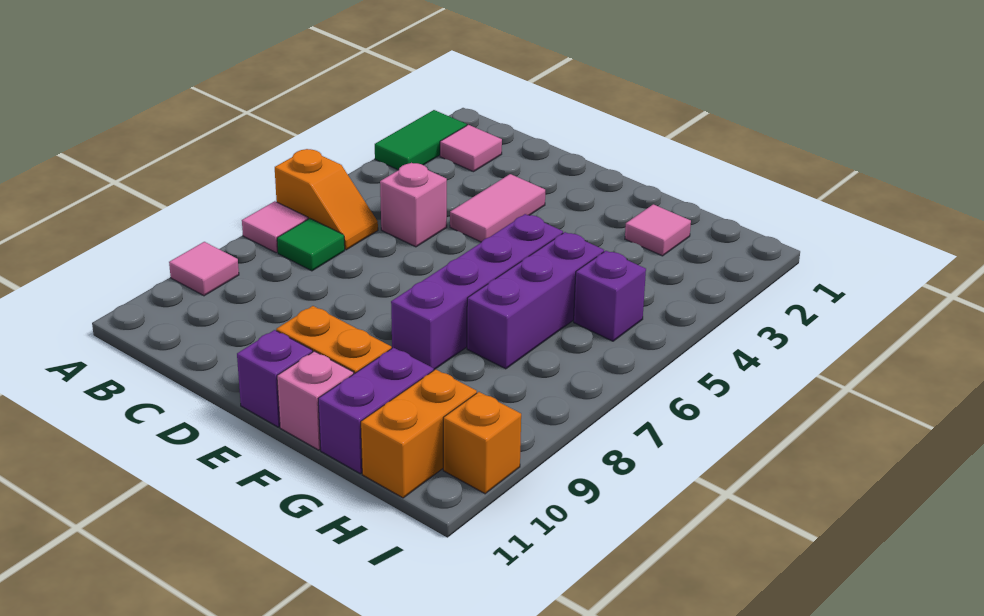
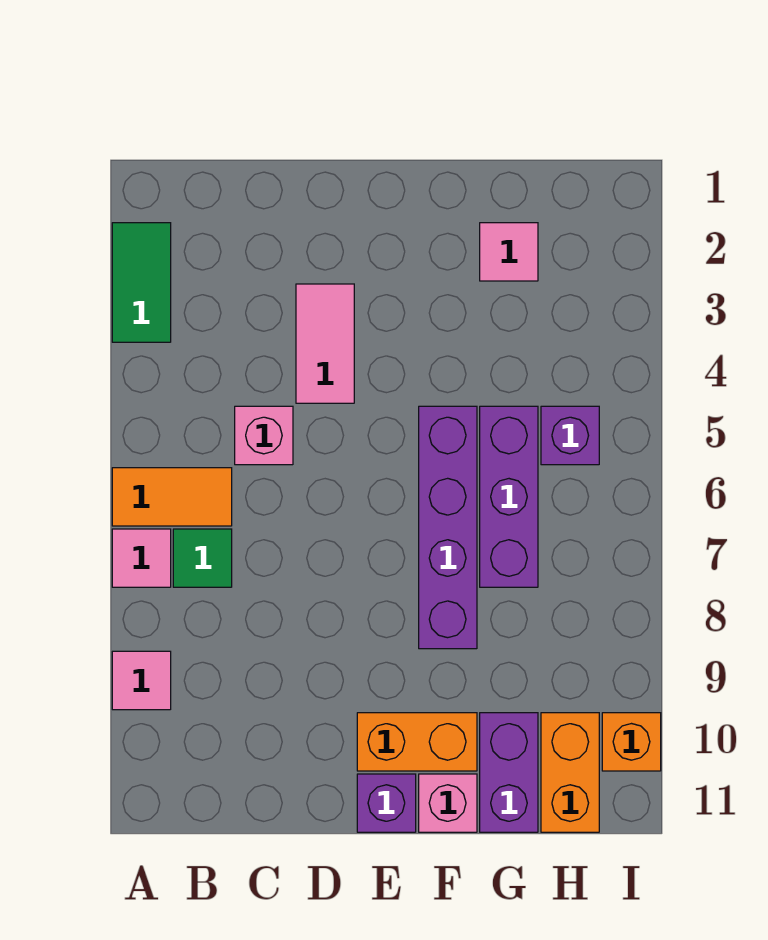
orange 1x2 slope [275,149,378,250] -> orange 1x2 tile [112,468,232,526]
pink 1x1 tile [440,125,502,172] -> none

